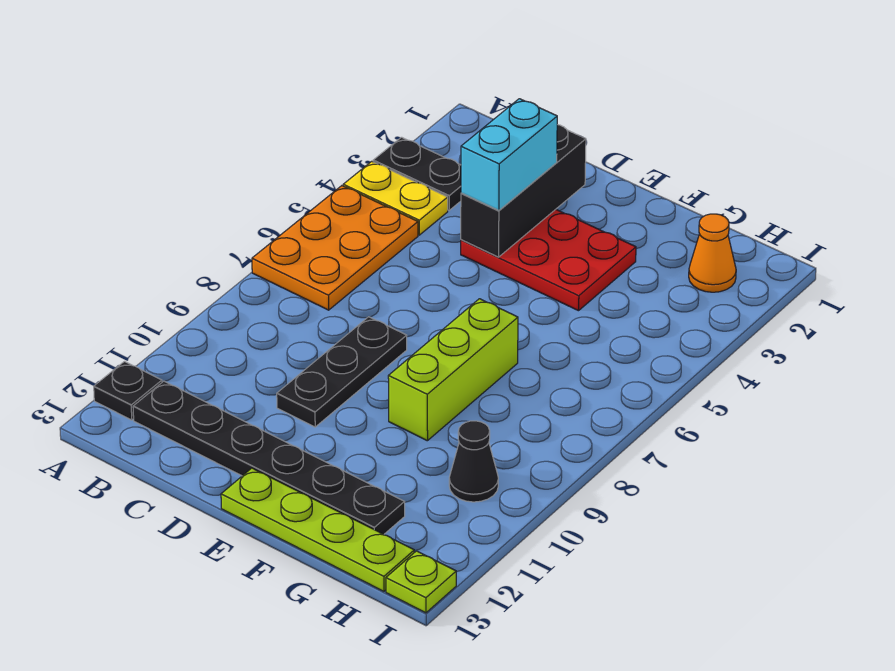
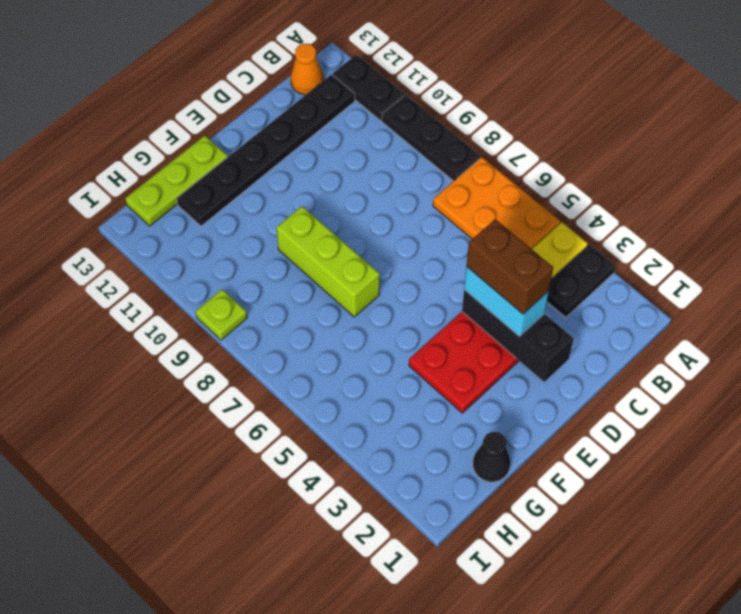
black 1x1 plate [94,362,162,420] -> black 1x2 plate [333,55,404,121]
none -> brown 1x2 brick [466,219,553,314]
black 1x3 plate [277,317,407,427] -> black 1x3 plate moved to [382,95,481,181]
lime 1x4 plate [221,468,414,591] -> lime 1x3 plate [125,136,228,226]
orange 1x1 cone [689,214,736,292] -> orange 1x1 cone moved to [291,44,324,95]
black 1x1 cone [449,421,498,502] -> black 1x1 cone moved to [473,432,510,482]
lime 1x1 plate [386,551,456,613] -> lime 1x1 plate moved to [196,289,247,340]

